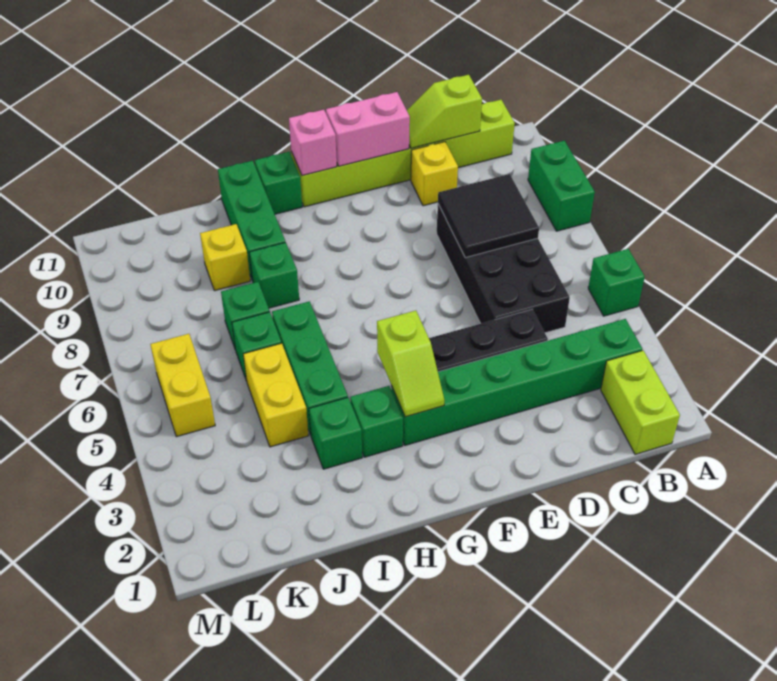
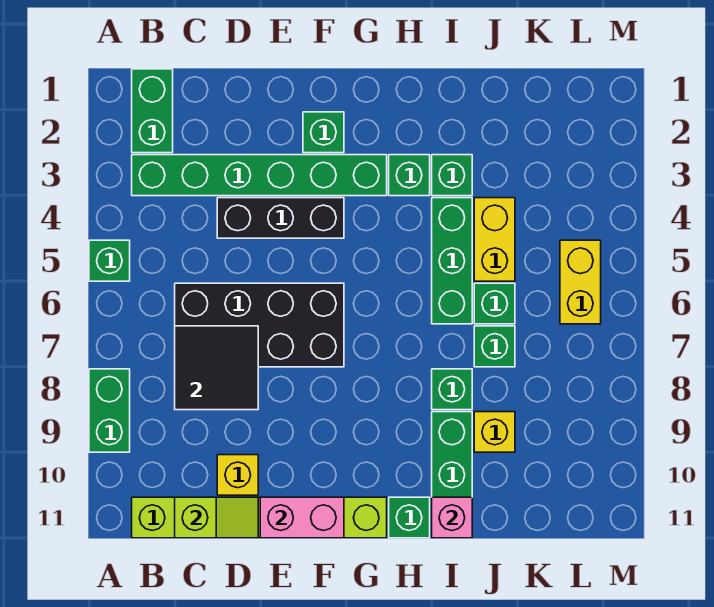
lime 1x2 brick [601,351,680,454] -> green 1x2 brick [132,69,173,153]
black 2x4 brick [437,204,570,333] -> black 2x4 brick turned to [175,283,344,367]
none -> green 1x1 brick [303,112,344,153]
lime 1x2 slope [377,311,445,417] -> none
pink 1x1 brick [289,110,337,176] -> pink 1x1 brick moved to [432,497,472,538]

